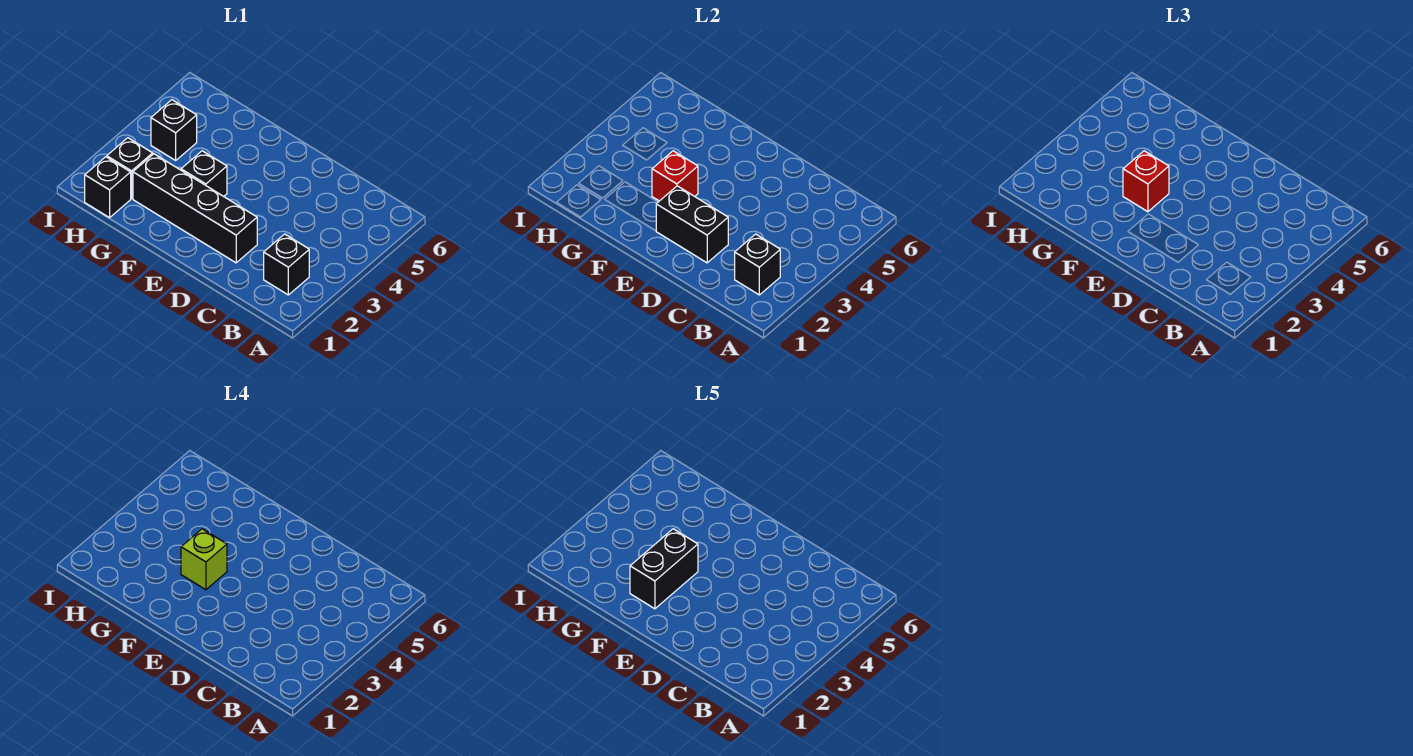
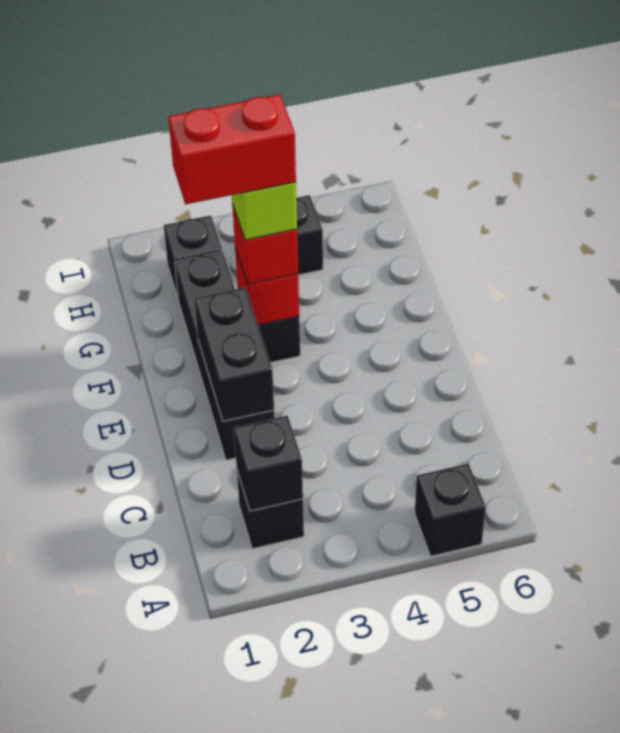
black 1x2 brick [630,529,698,609] -> red 1x2 brick [168,94,296,204]
black 1x1 brick [85,157,131,218] -> black 1x1 brick moved to [415,464,486,556]

